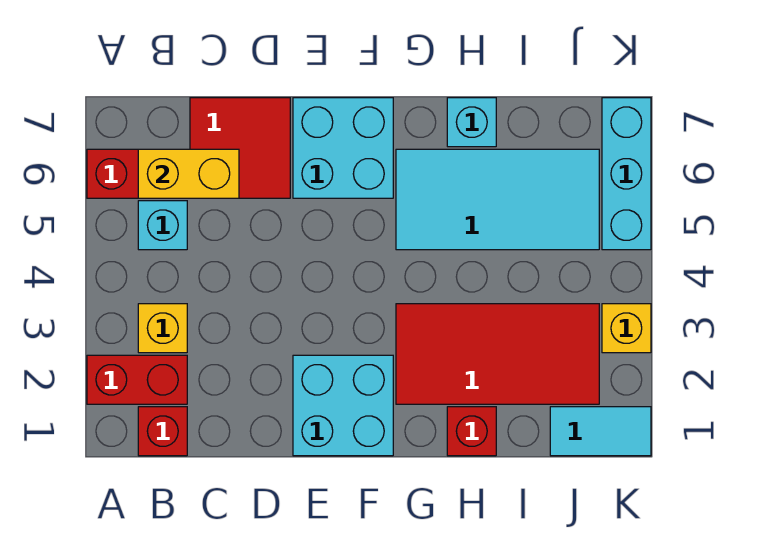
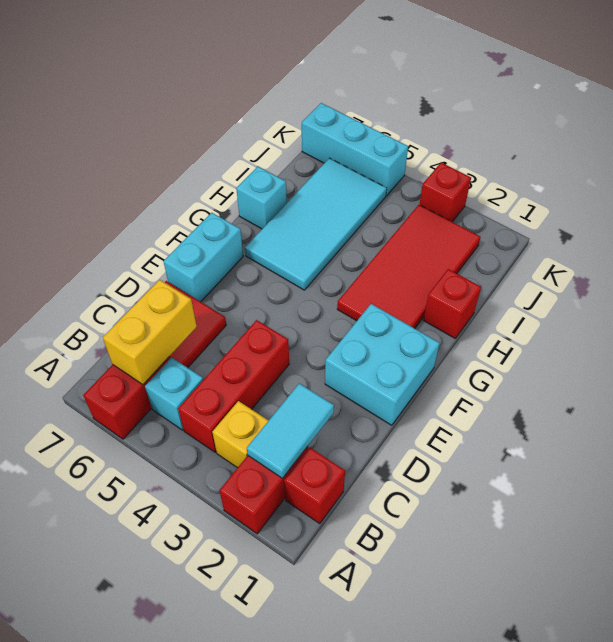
none -> red 1x3 brick [178,320,289,452]
cyan 2x2 brick [293,98,393,198] -> cyan 1x2 brick [163,213,243,302]
cyan 1x2 tile [550,407,651,456] -> cyan 1x2 tile moved to [247,383,334,478]
yellow 1x1 brick [602,304,651,353] -> red 1x1 brick [419,163,471,222]

